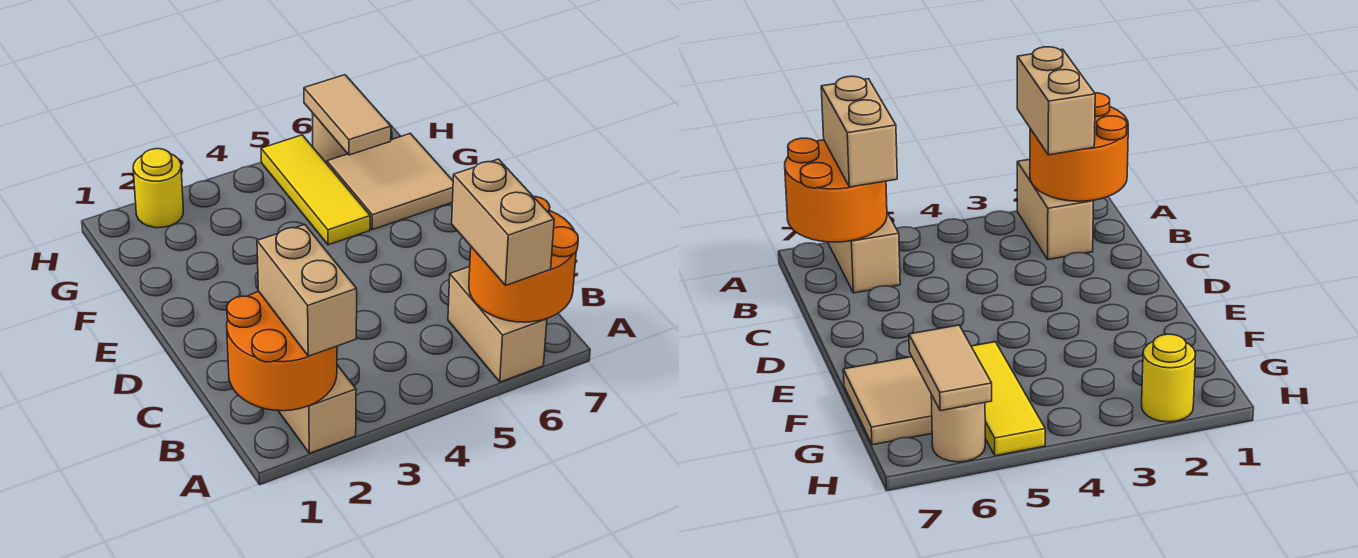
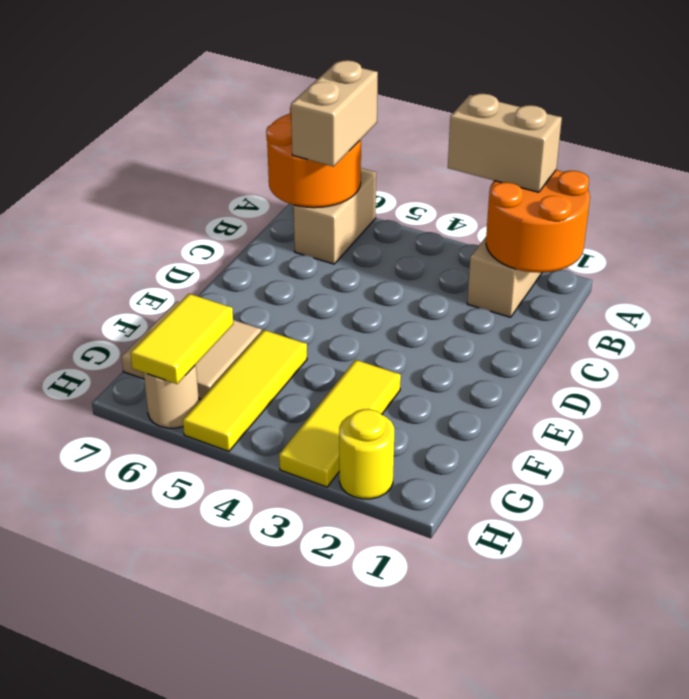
tan 1x2 brick [257,225,357,356] -> tan 1x2 brick turned to [448,94,562,192]
none -> yellow 1x3 tile [279,360,401,487]
tan 1x2 tile [304,75,391,155] -> yellow 1x2 tile [130,294,233,384]

